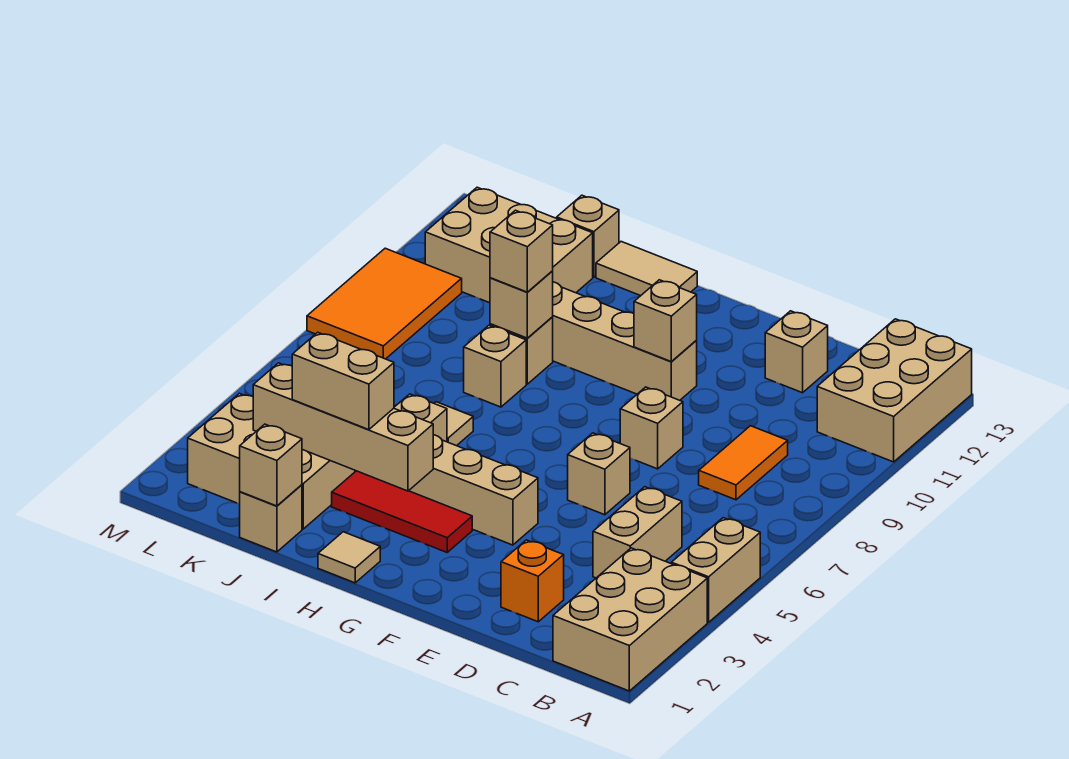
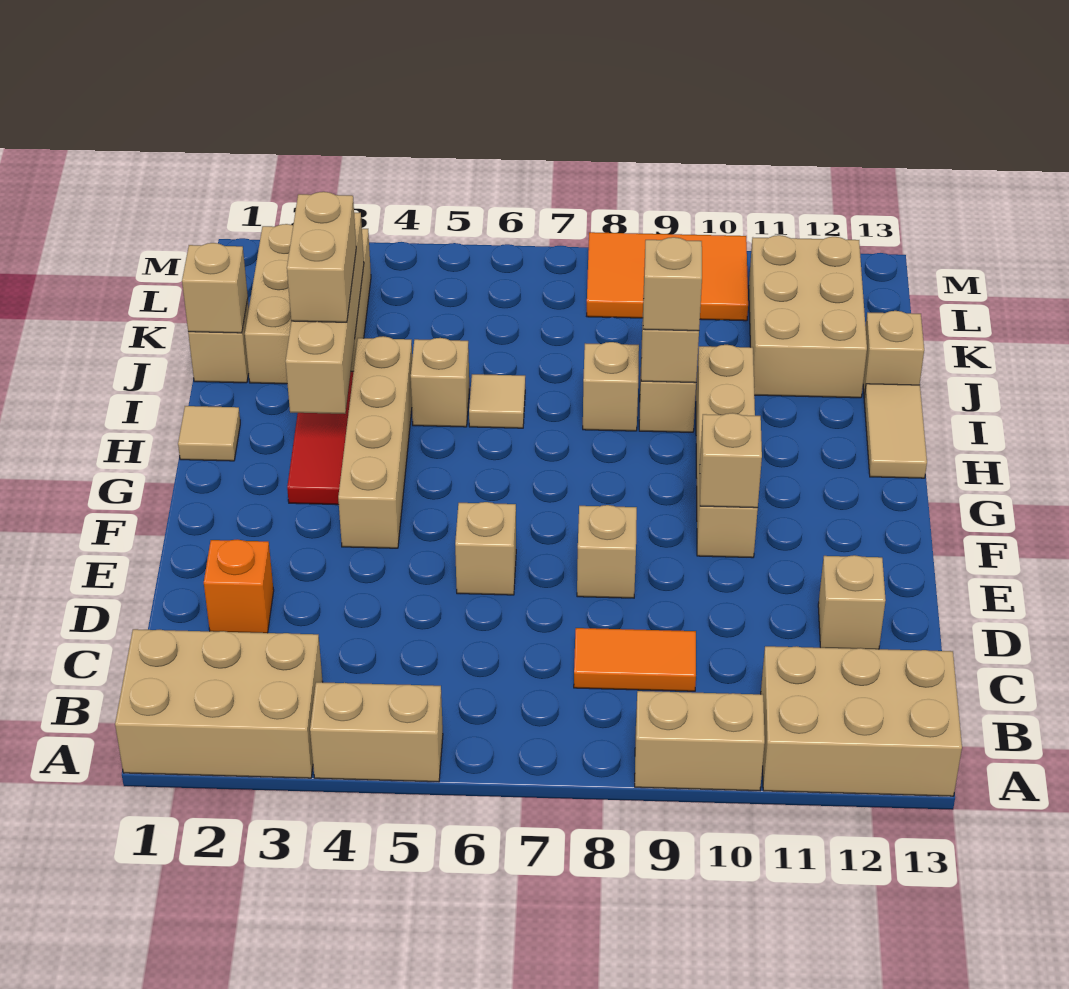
tan 1x2 brick [593,487,682,578] -> tan 1x2 brick moved to [635,691,765,791]

